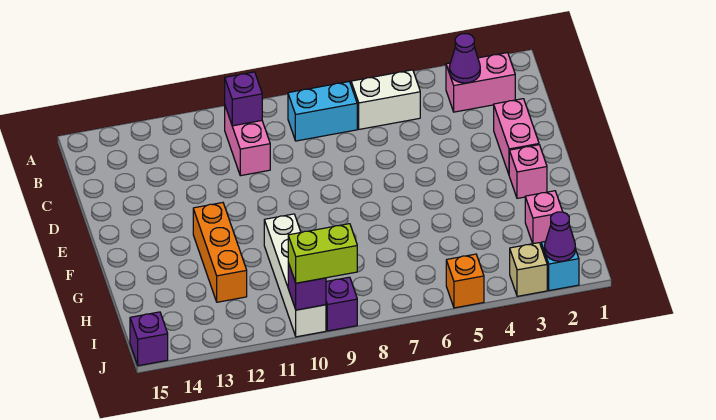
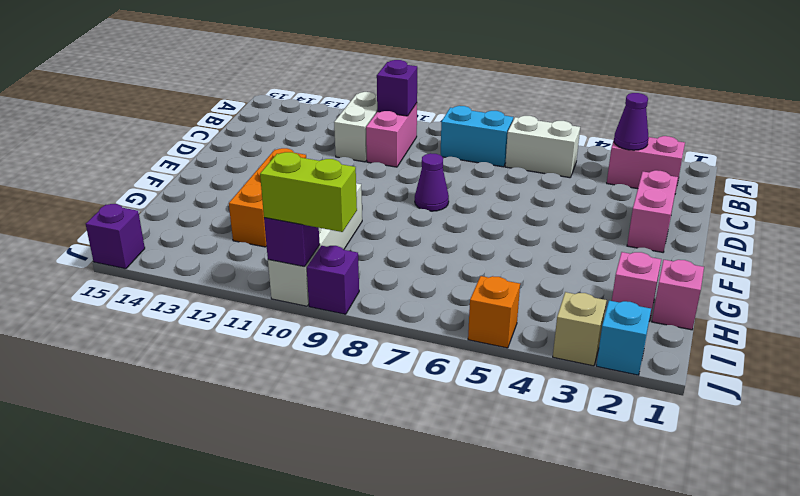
none -> white 1x2 brick [334,92,378,162]
pink 1x1 brick [509,145,547,198] -> pink 1x1 brick moved to [652,260,704,330]
purple 1x1 cone [545,212,575,261] -> purple 1x1 cone moved to [415,153,449,211]

